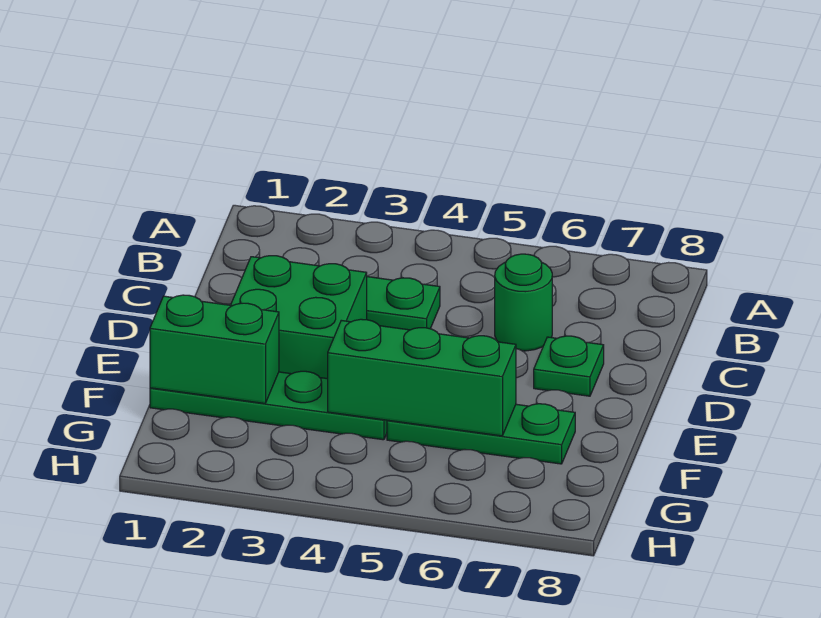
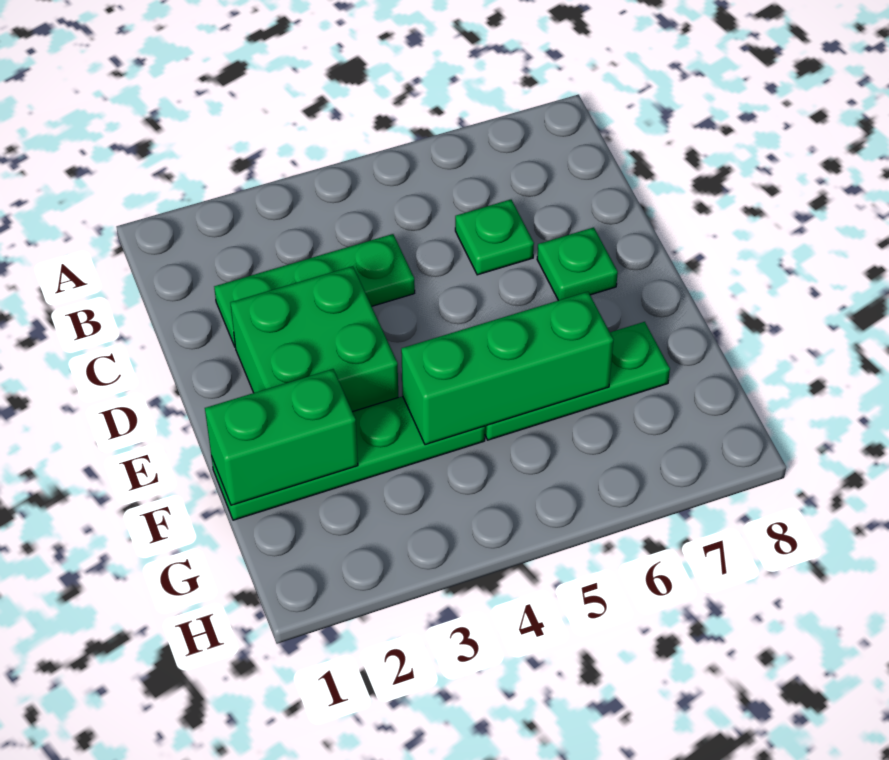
green 1x1 round brick [495,254,552,351] -> green 1x1 plate [455,200,534,275]

